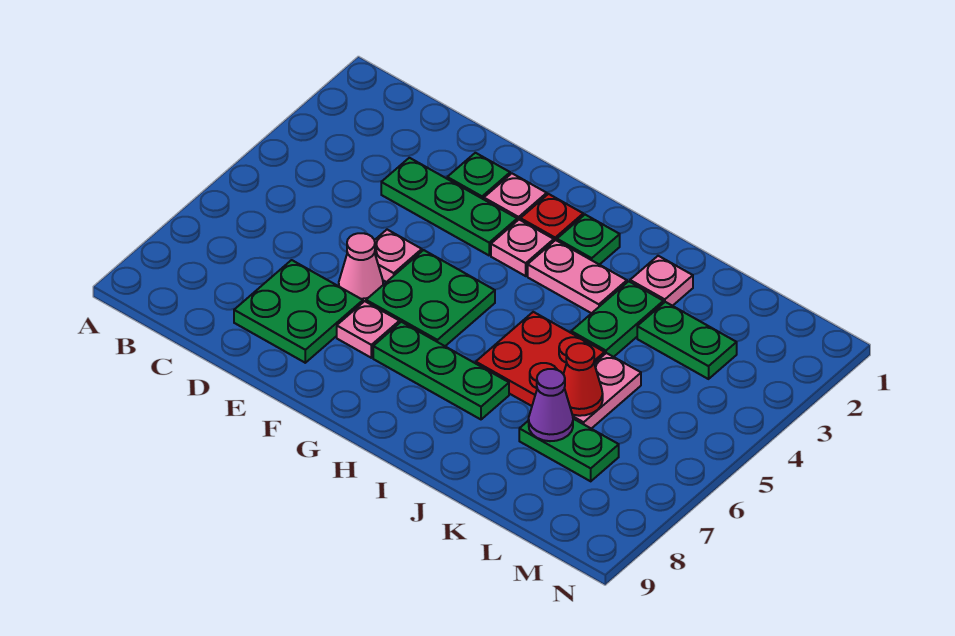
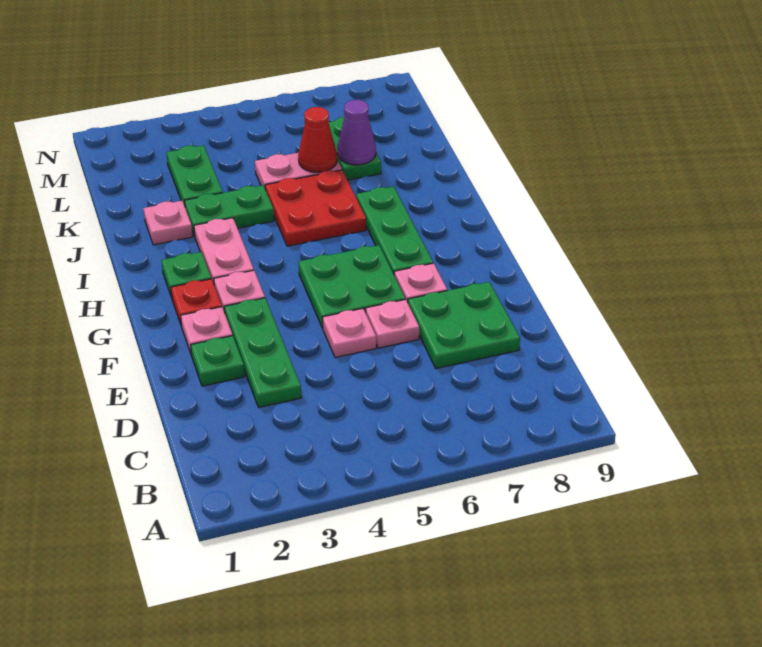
pink 1x1 cone [339,233,383,302] -> pink 1x1 plate [366,299,419,348]

